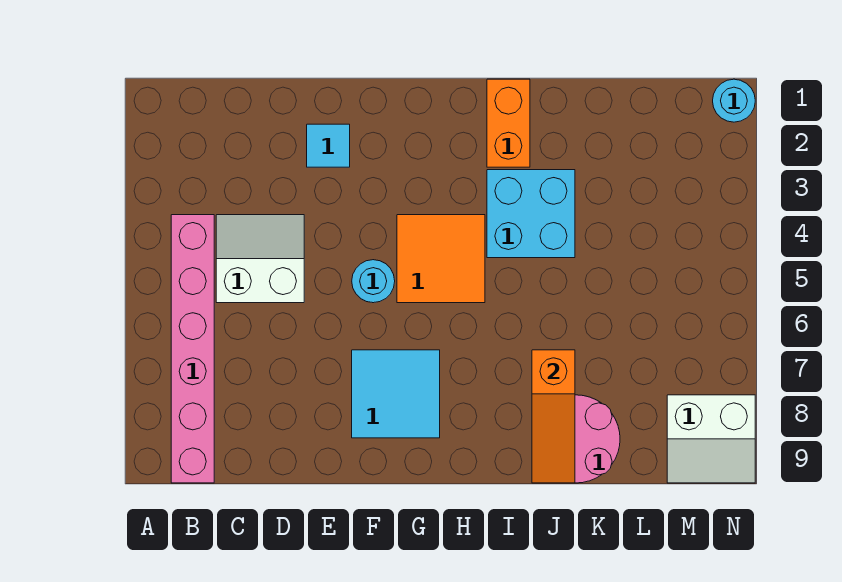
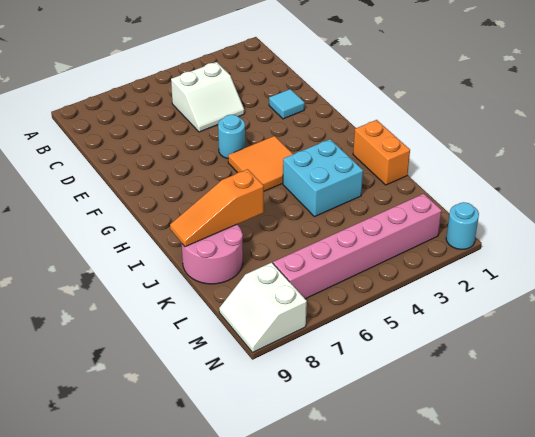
pink 1x6 brick [171,215,214,483] -> pink 1x6 brick moved to [273,194,442,299]
white 2x2 slope [216,215,304,303] -> white 2x2 slope turned to [171,62,244,132]
cyan 2x2 tile [352,350,440,438] -> none
orange 1x2 brick [487,79,530,167] -> orange 1x2 brick turned to [353,120,410,185]

